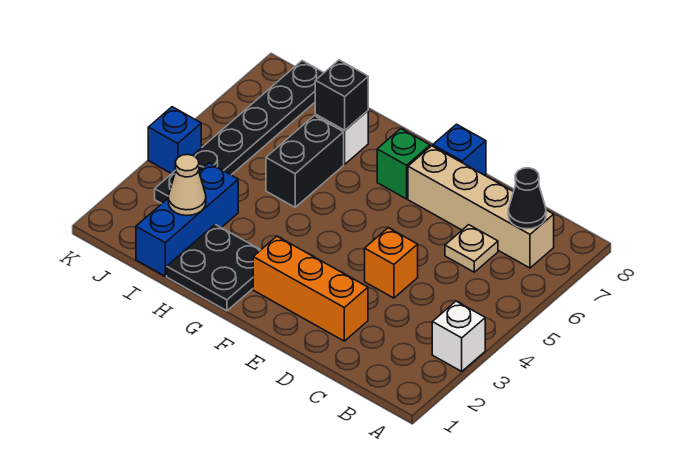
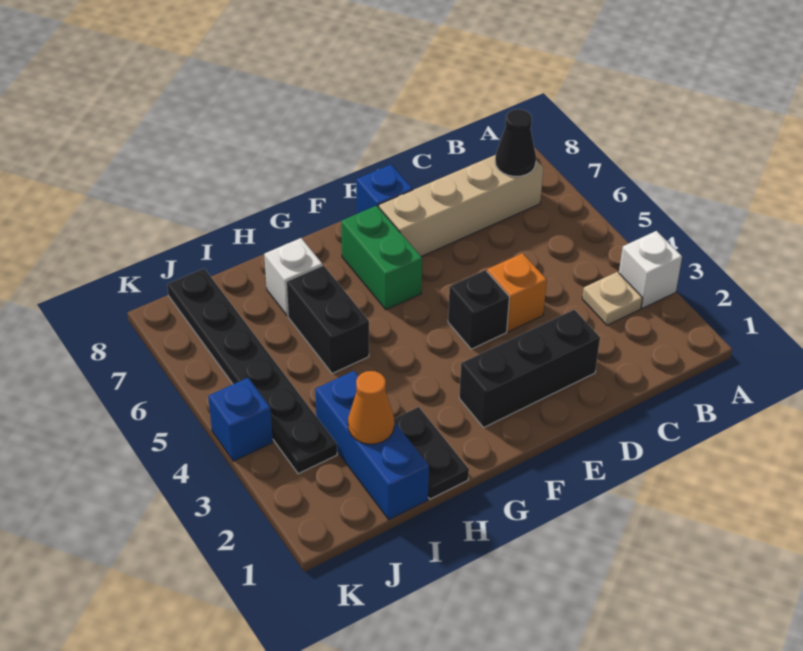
tan 1x1 plate [445,225,498,272] -> tan 1x1 plate moved to [582,272,643,325]
orange 1x3 brick [253,236,368,341] -> black 1x3 brick [459,310,600,427]
green 1x1 brick [377,129,430,199] -> green 1x2 brick [341,206,422,310]
black 2x2 plate [167,224,260,311] -> black 1x2 plate [394,407,469,499]
black 1x1 brick [315,60,368,130] -> black 1x1 brick moved to [448,270,509,349]
tan 1x1 cone [168,155,206,216] -> orange 1x1 cone [348,371,394,444]

